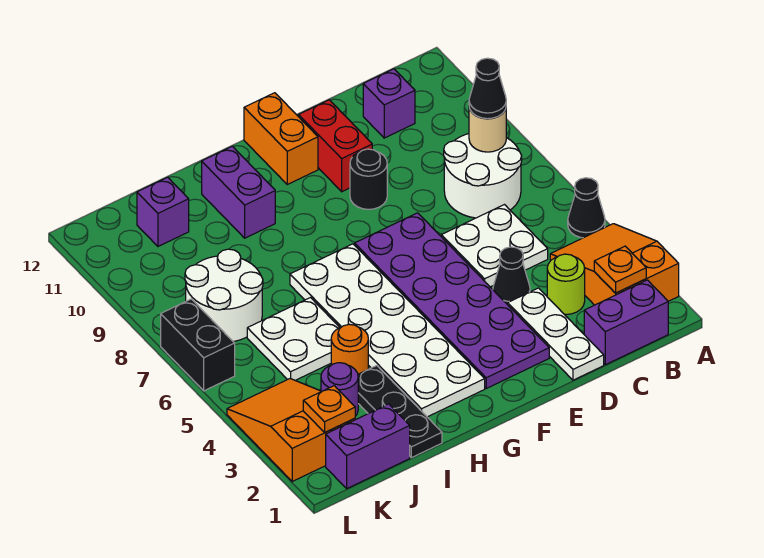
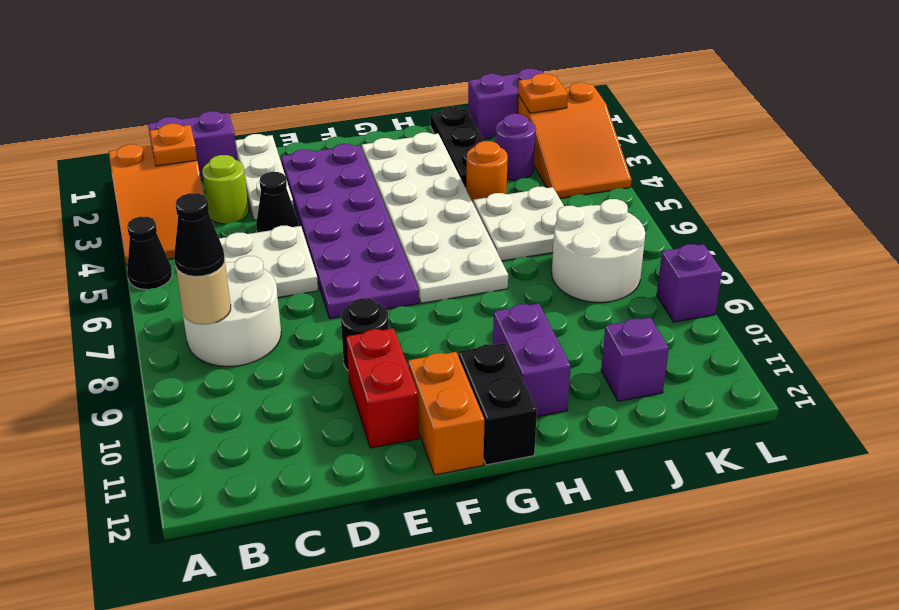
purple 1x1 brick [363,69,415,138] -> purple 1x1 brick moved to [657,244,722,322]
black 1x2 brick [161,299,235,391] -> black 1x2 brick moved to [459,343,537,465]

